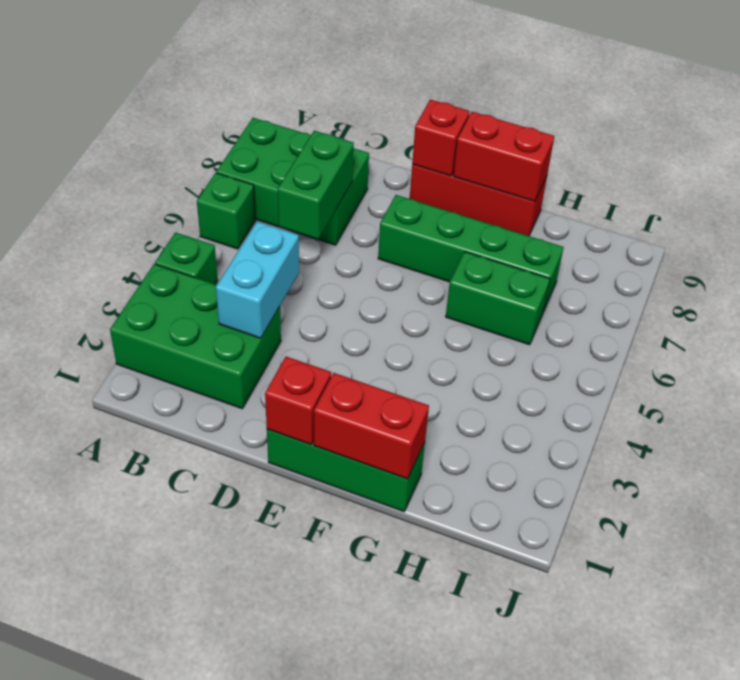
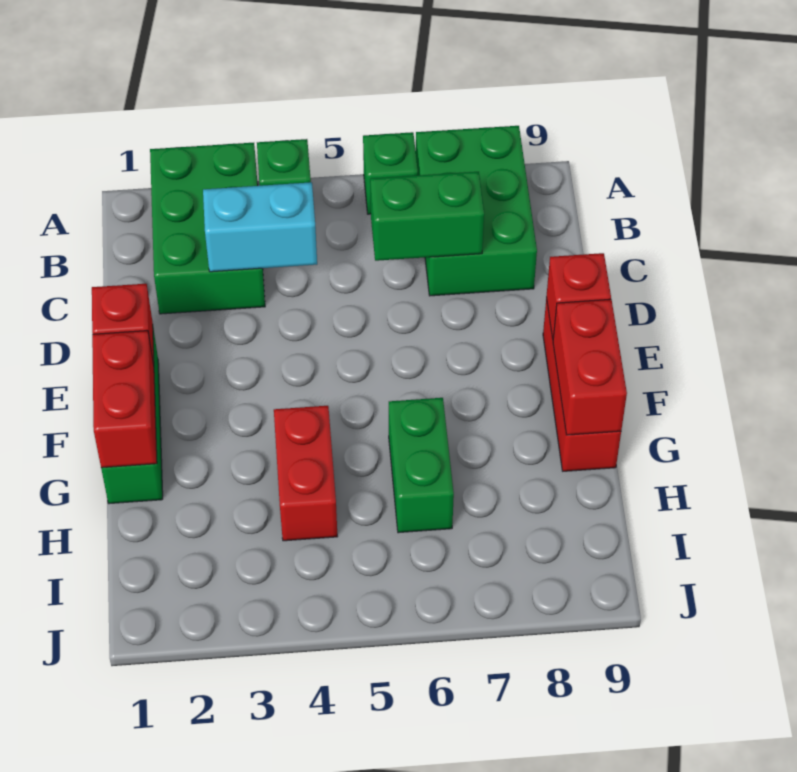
green 1x4 brick [378,195,564,310] -> none
none -> red 1x2 brick [274,406,338,541]

